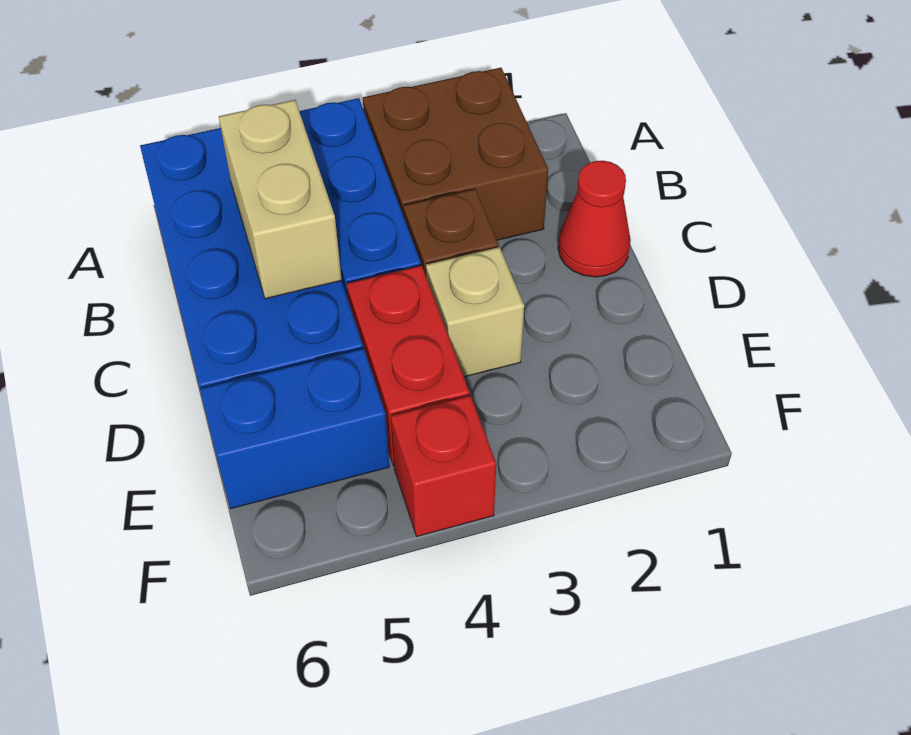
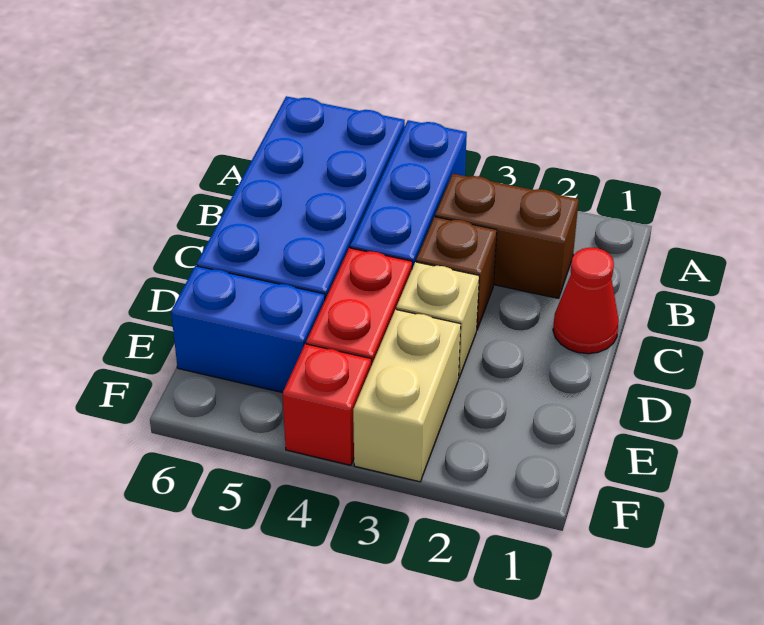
brown 2x2 brick [363,68,548,240] -> brown 1x2 brick [435,174,579,298]
tan 1x2 brick [219,100,342,299] -> tan 1x2 brick moved to [353,309,461,482]

